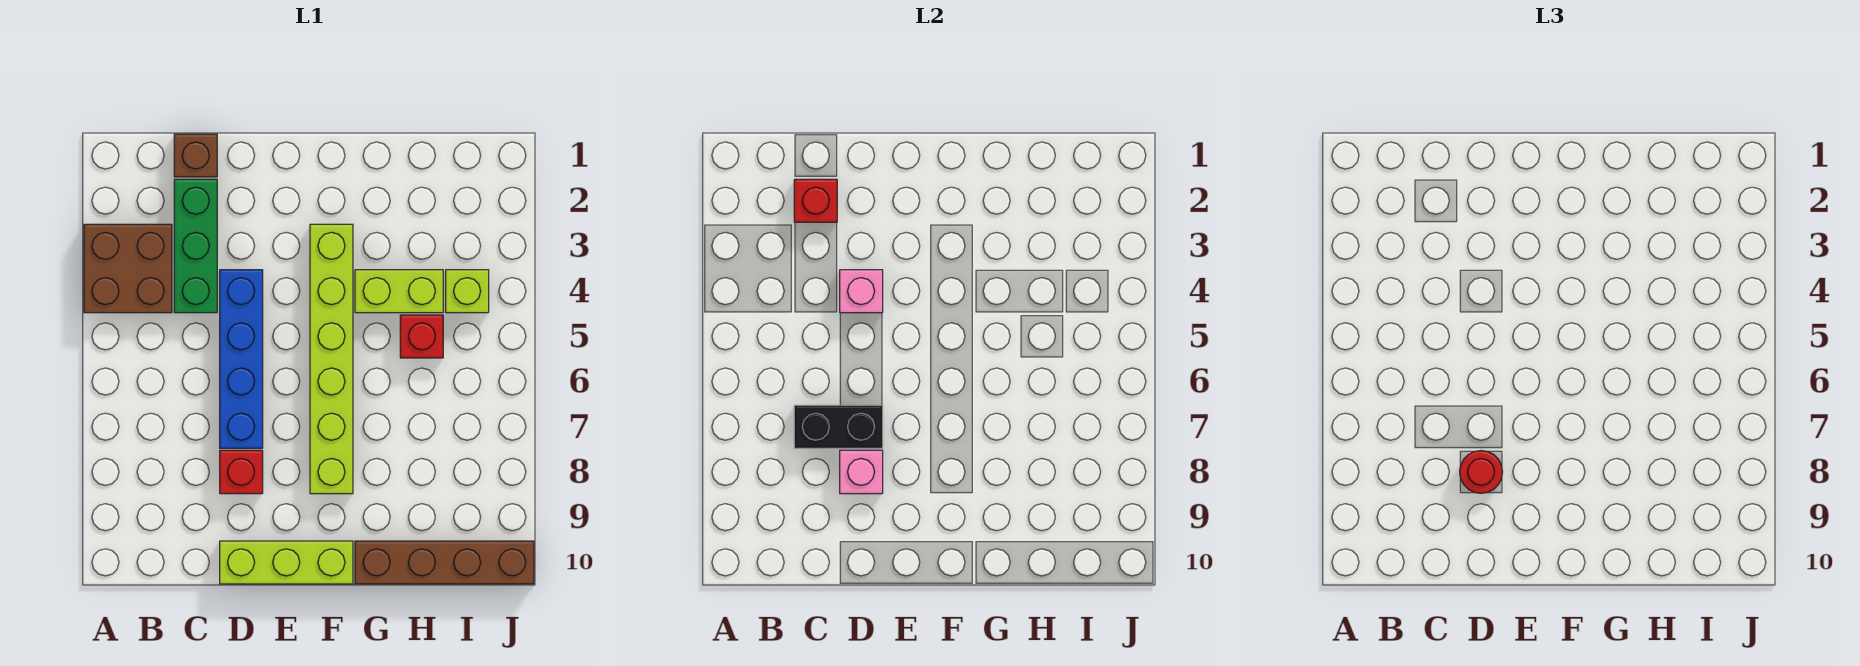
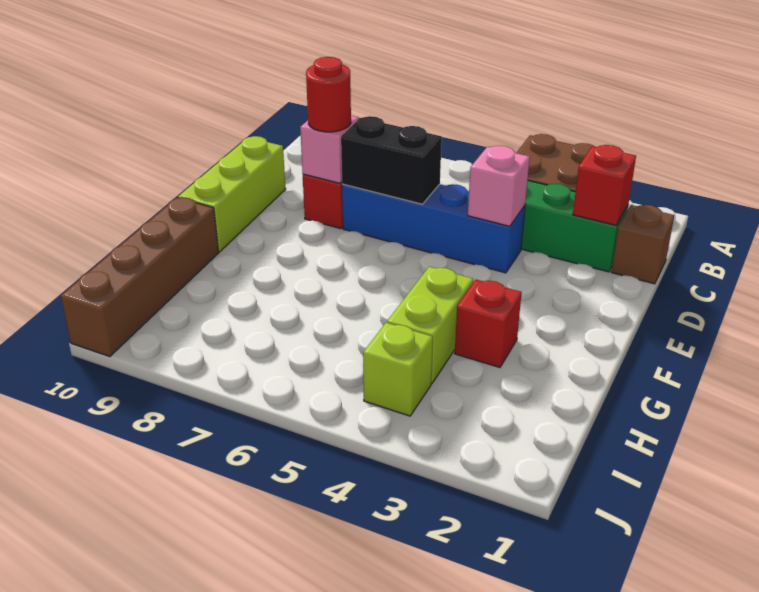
black 1x2 brick [794,405,883,448] -> black 1x2 brick turned to [341,116,442,204]
lime 1x6 brick [310,224,353,494] -> none
red 1x1 brick [400,315,443,358] -> red 1x1 brick moved to [455,280,522,367]

